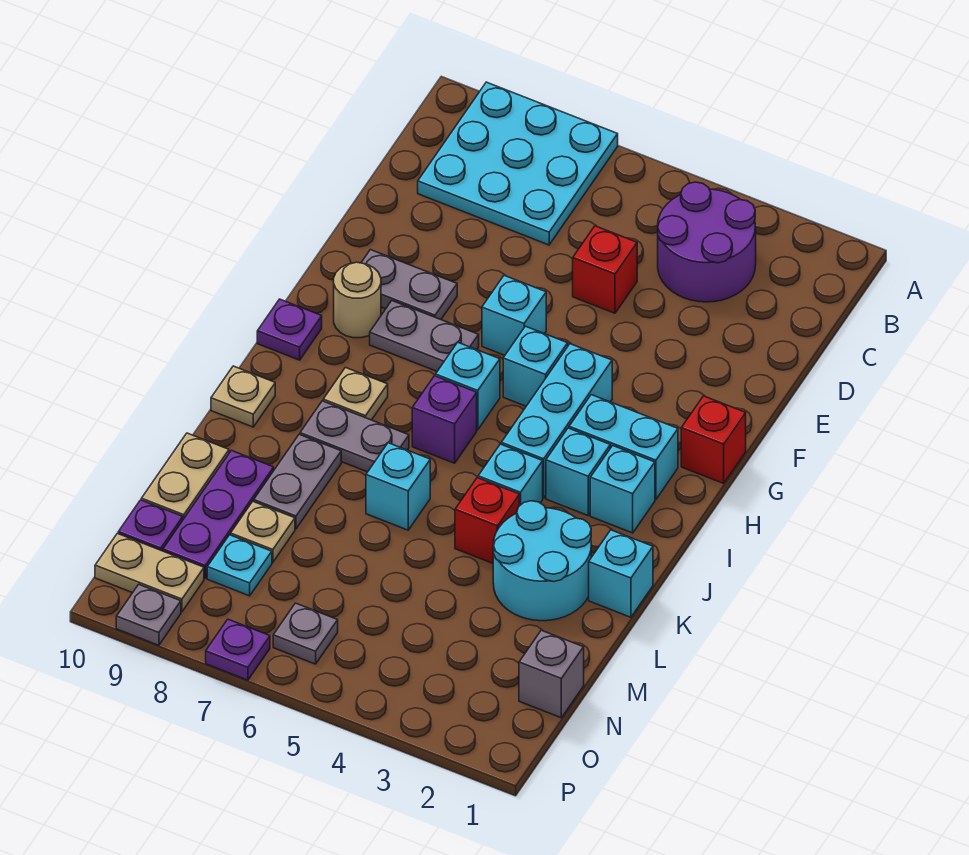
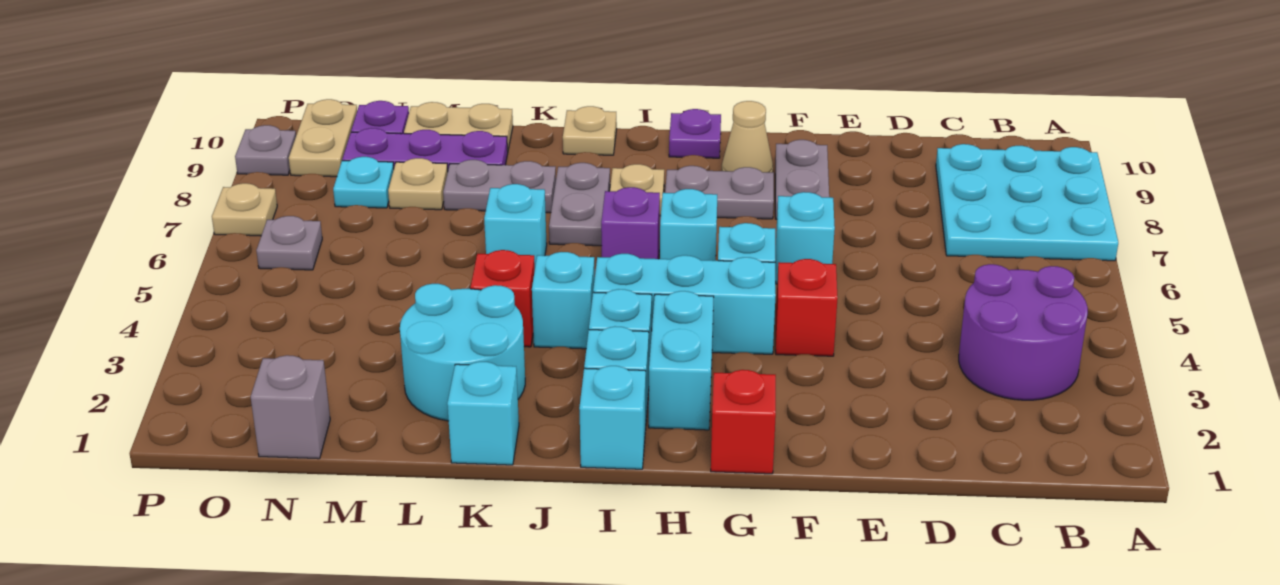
red 1x1 brick [573,226,637,313] -> red 1x1 brick moved to [776,259,838,356]
grey 1x2 plate [370,301,479,371] -> grey 1x2 plate turned to [665,166,774,219]
tan 1x1 round brick [334,262,381,338] -> tan 1x1 cone [722,101,773,172]
none -> cyan 1x1 brick [579,366,646,469]
purple 1x1 plate [206,619,270,680] -> tan 1x1 plate [212,183,277,236]

